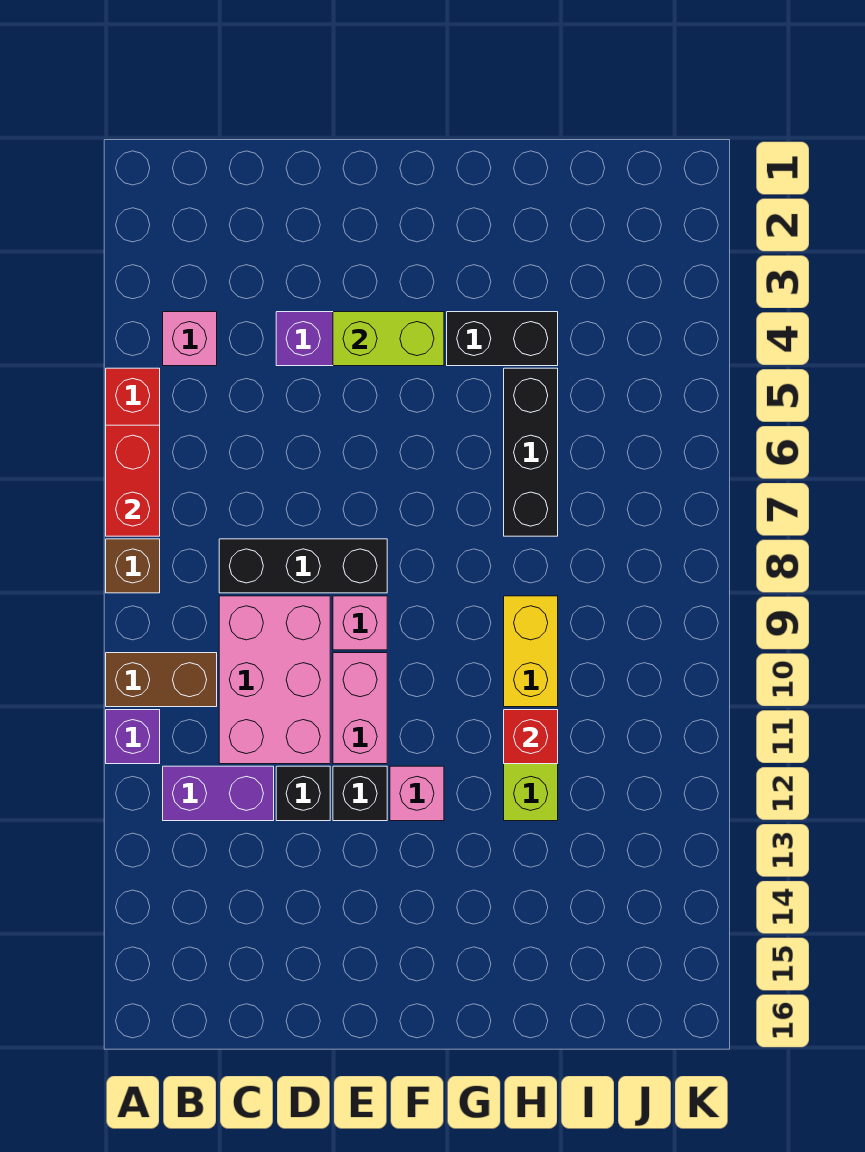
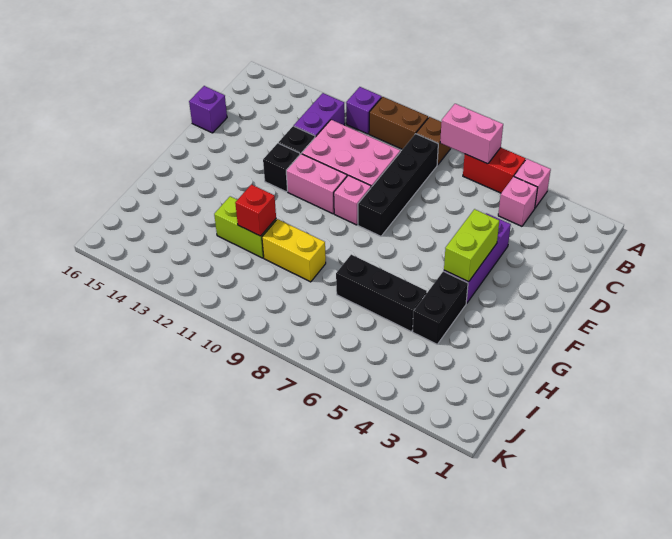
red 1x2 brick [106,425,160,536] -> pink 1x2 brick [440,104,503,164]
brown 1x2 brick [106,653,217,707] -> brown 1x2 brick turned to [369,97,428,149]
black 1x3 brick [219,539,387,593] -> black 1x4 brick [358,134,438,236]
none -> purple 1x1 brick [189,86,227,133]
pink 1x1 brick [390,766,444,821] -> pink 1x1 brick moved to [514,159,551,208]

